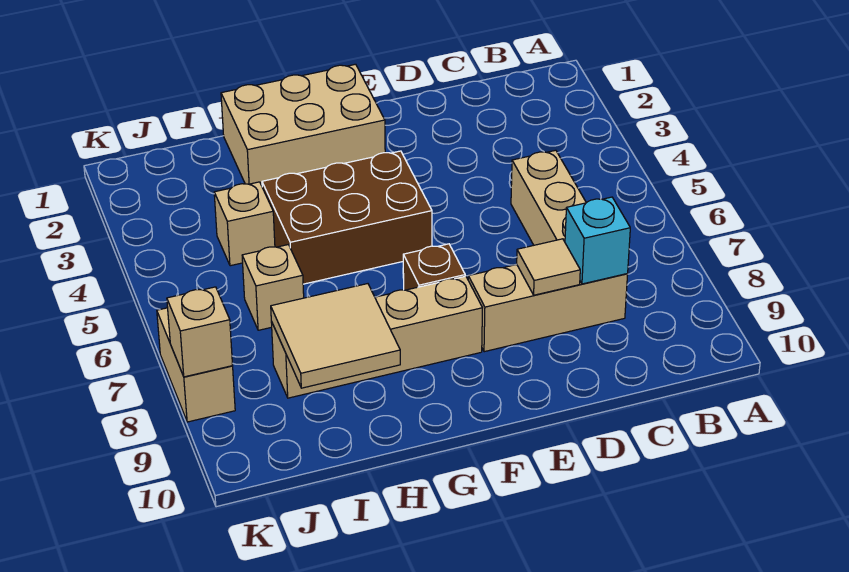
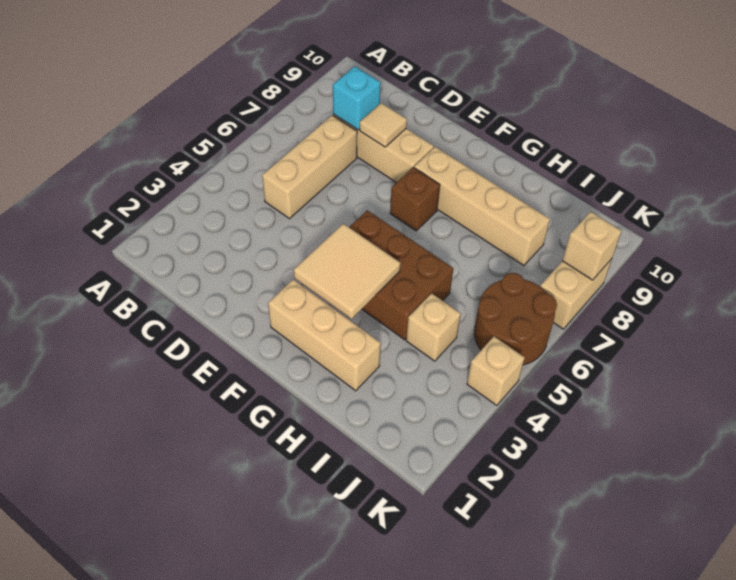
tan 2x3 brick [221,64,385,186] -> tan 1x3 brick [268,280,381,391]
tan 2x2 tile [271,284,400,388] -> tan 2x2 tile moved to [294,224,400,319]
tan 1x1 brick [242,245,304,330] -> tan 1x1 brick moved to [467,337,525,406]
none -> brown 2x2 round brick [474,273,557,365]

